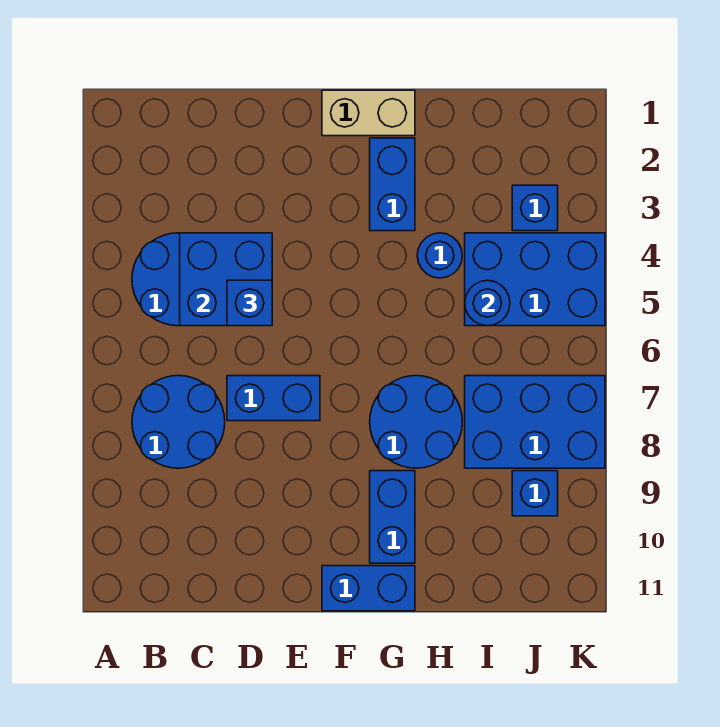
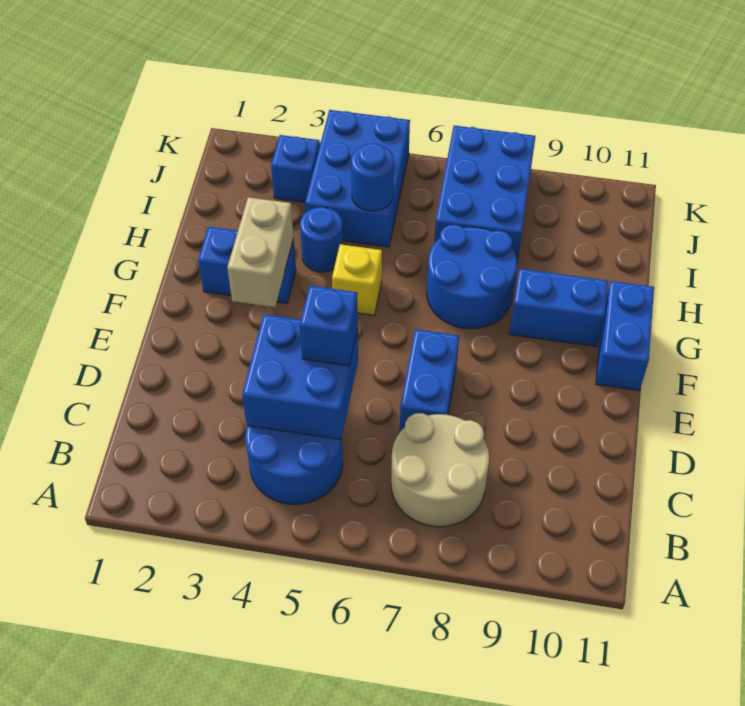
blue 2x2 round brick [132,376,225,468] -> tan 2x2 round brick [391,413,489,527]
tan 1x2 brick [322,90,415,136] -> tan 1x2 brick moved to [227,197,294,307]
none -> yellow 1x1 brick [332,244,382,316]
blue 1x1 brick [512,471,558,516] -> none

